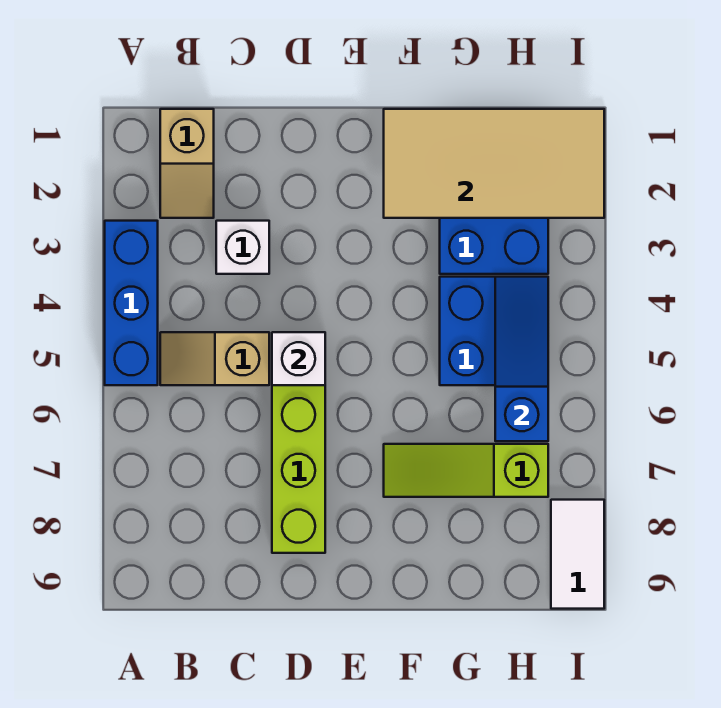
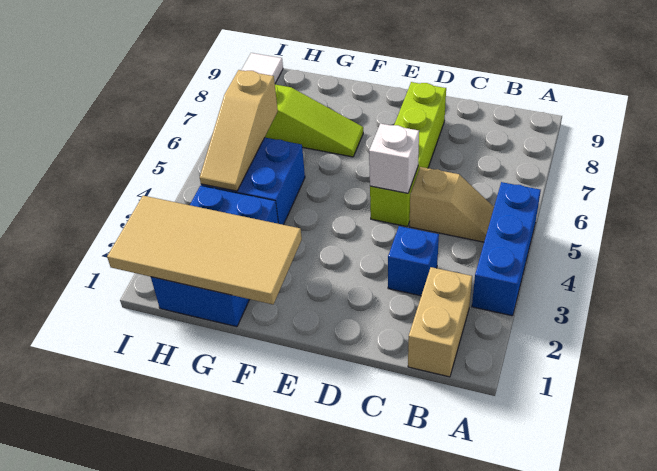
tan 1x2 slope [160,109,214,218] -> tan 1x2 brick [408,267,472,377]
white 1x1 brick [216,221,269,274] -> blue 1x1 brick [388,226,439,296]
blue 1x3 slope [495,277,548,441] -> tan 1x3 slope [200,70,278,191]

